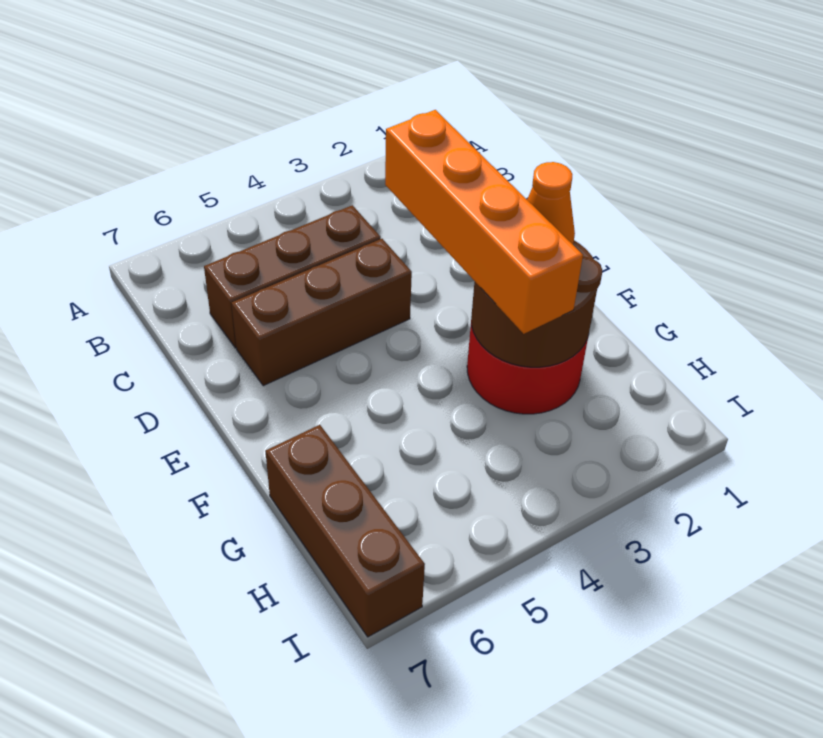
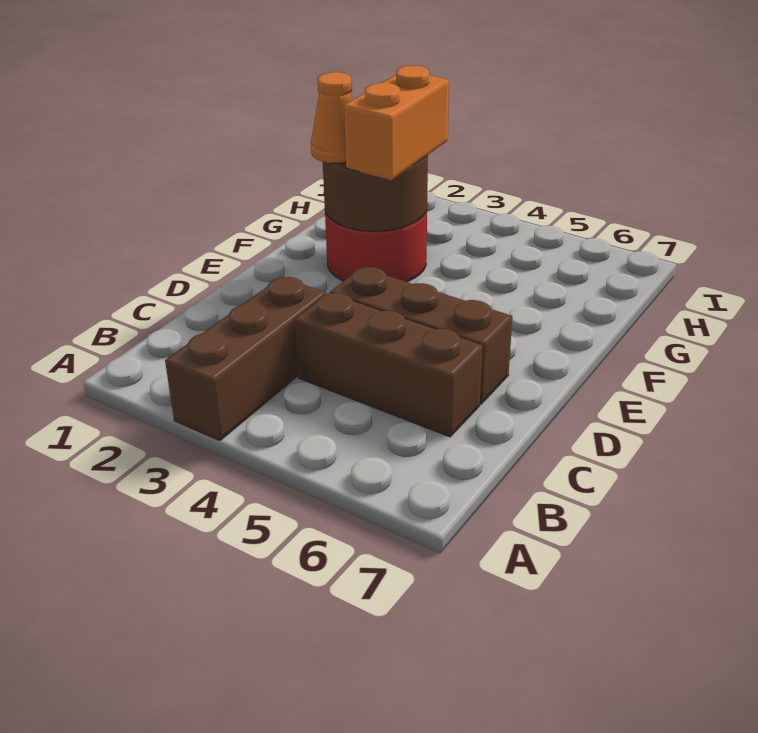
orange 1x4 brick [385,110,583,334] -> orange 1x2 brick [344,65,449,180]
brown 1x3 brick [265,425,425,637] -> brown 1x3 brick moved to [165,277,326,441]

